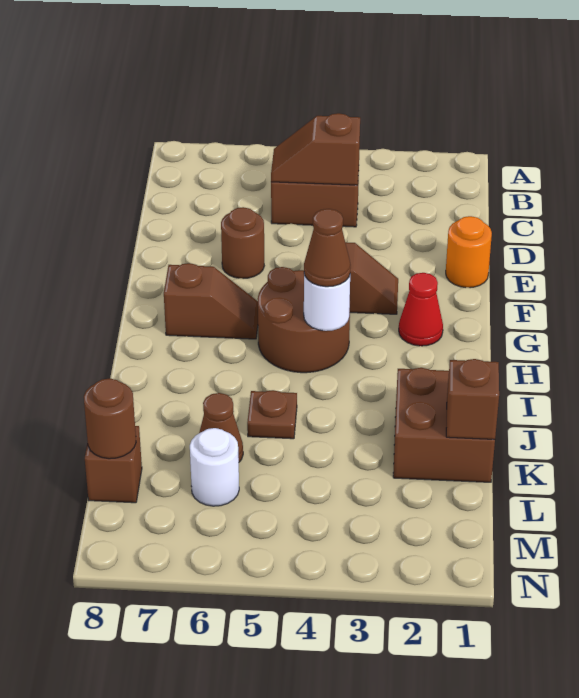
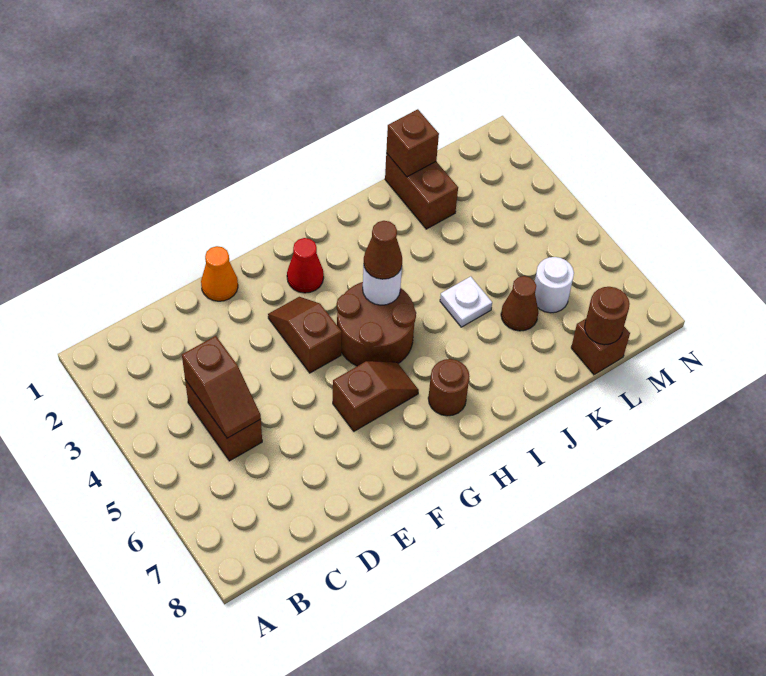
orange 1x1 round brick [446,216,492,288] -> orange 1x1 cone [201,246,238,301]
brown 1x1 round brick [221,207,264,279] -> brown 1x1 round brick moved to [428,359,470,416]
brown 1x2 slope [164,263,258,339] -> brown 1x2 slope turned to [333,361,419,431]
brown 2x2 brick [393,368,495,482] -> brown 1x2 brick [385,153,458,229]
brown 1x1 plate [247,390,297,439] -> white 1x1 plate [440,276,492,327]

